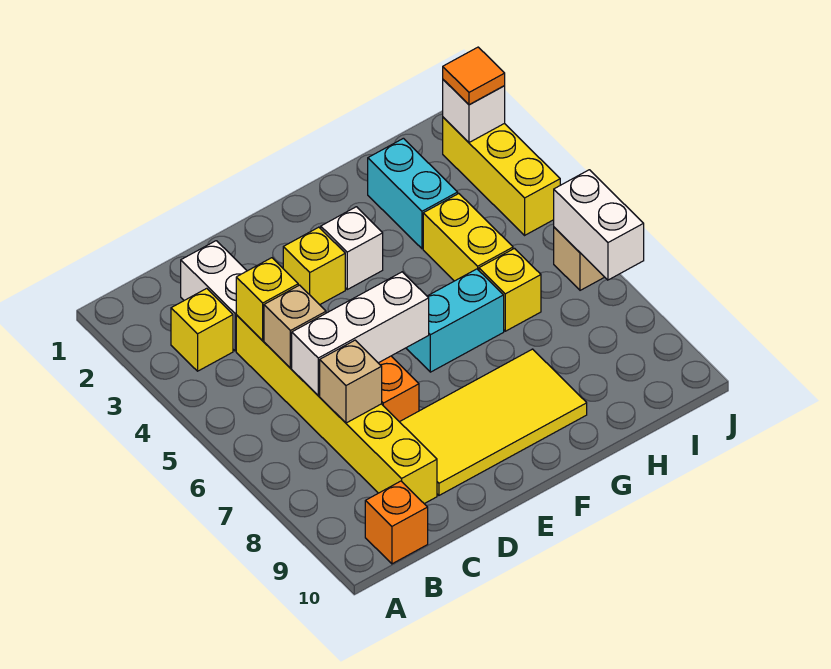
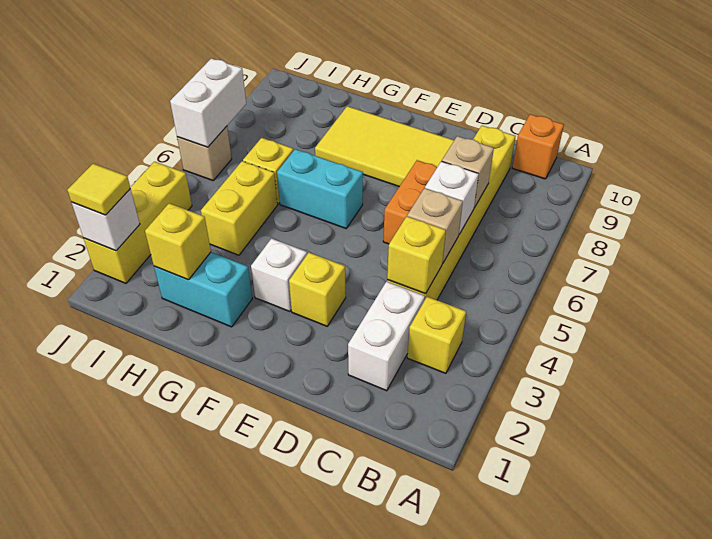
white 1x3 brick [292,272,429,395] -> white 1x1 brick [425,161,479,234]
cyan 1x2 brick [368,138,458,249] -> cyan 1x2 brick turned to [154,252,252,327]
none -> yellow 1x1 brick [145,203,211,280]
orange 1x1 tile [443,47,505,105] -> yellow 1x1 tile [67,164,130,215]

